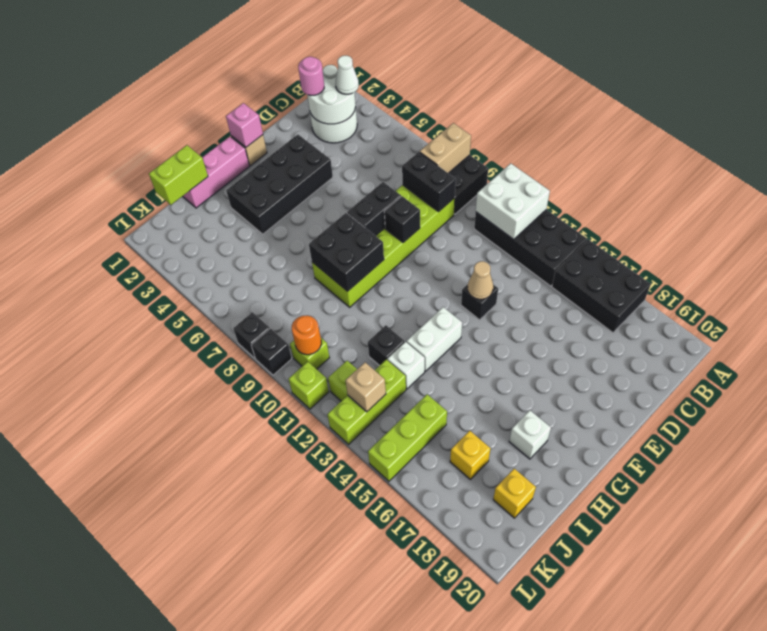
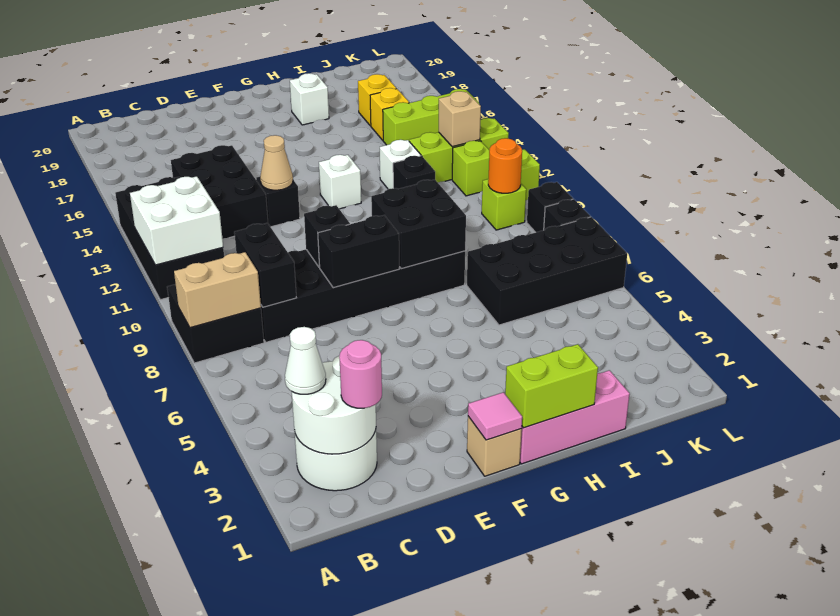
black 2x3 brick [552,239,651,333] -> black 2x3 brick moved to [171,145,268,239]
lime 2x6 brick [312,185,455,307] -> black 2x6 brick [261,249,465,342]
black 2x4 brick [226,134,333,234] -> black 2x4 brick moved to [467,217,627,325]
pink 1x1 brick [226,103,263,147] -> pink 1x1 tile [468,392,522,440]
white 1x2 brick [407,307,462,371] -> white 1x1 brick [319,155,361,209]
lime 1x2 brick [149,145,208,205] -> lime 1x2 brick moved to [505,344,598,428]
yellow 1x1 brick [493,469,536,518] -> yellow 1x1 brick moved to [370,88,409,140]

